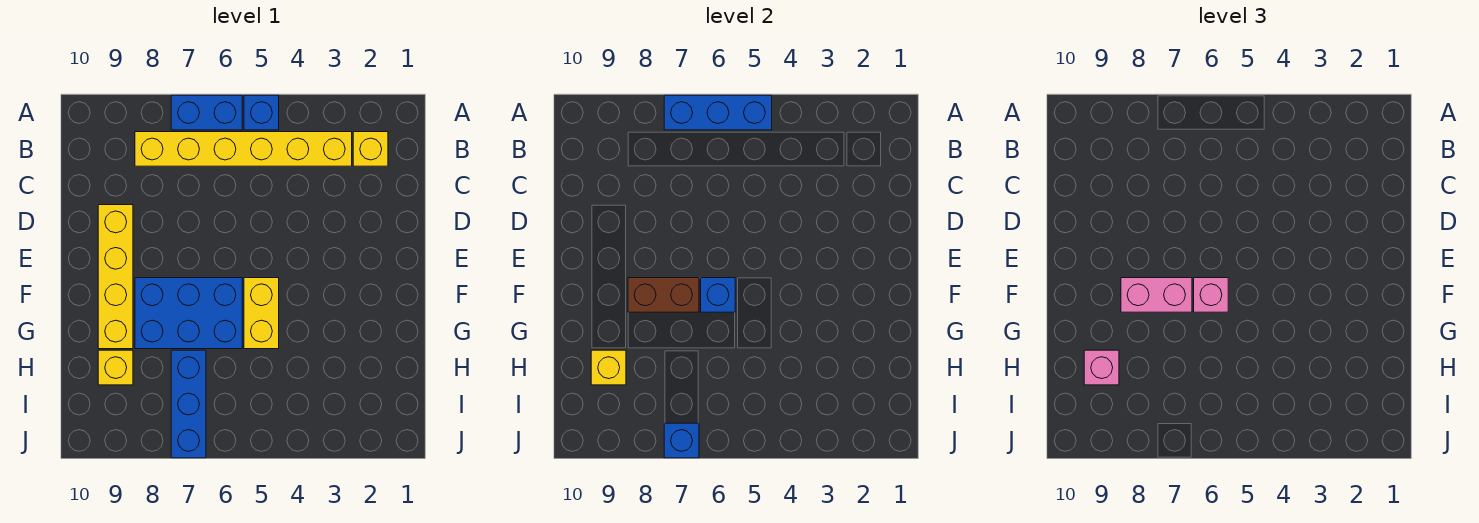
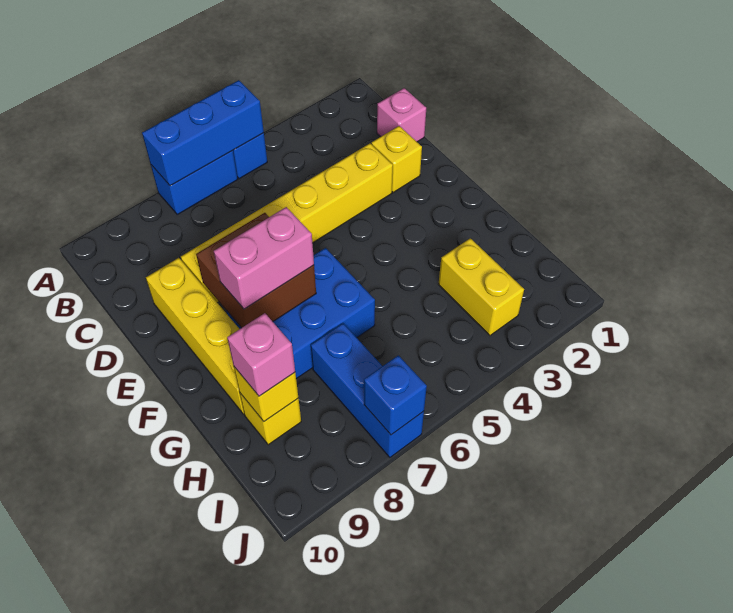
yellow 1x1 brick [353,132,388,166] -> yellow 1x1 brick moved to [372,126,422,192]
yellow 1x6 brick [135,132,352,166] -> yellow 1x6 brick moved to [181,143,393,303]
yellow 1x2 brick [244,278,279,349] -> yellow 1x2 brick moved to [438,238,524,335]
blue 1x1 brick [701,278,735,312] -> none
pink 1x1 brick [1194,278,1228,312] -> pink 1x1 brick moved to [377,88,426,142]
brown 1x2 brick [628,278,699,312] -> brown 2x2 brick [196,213,316,328]

